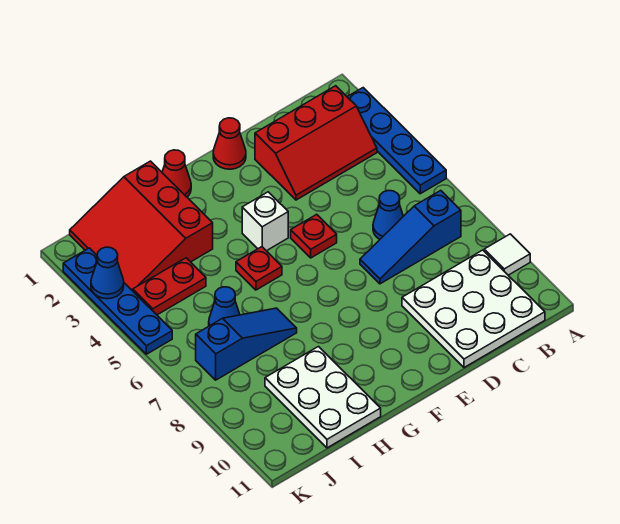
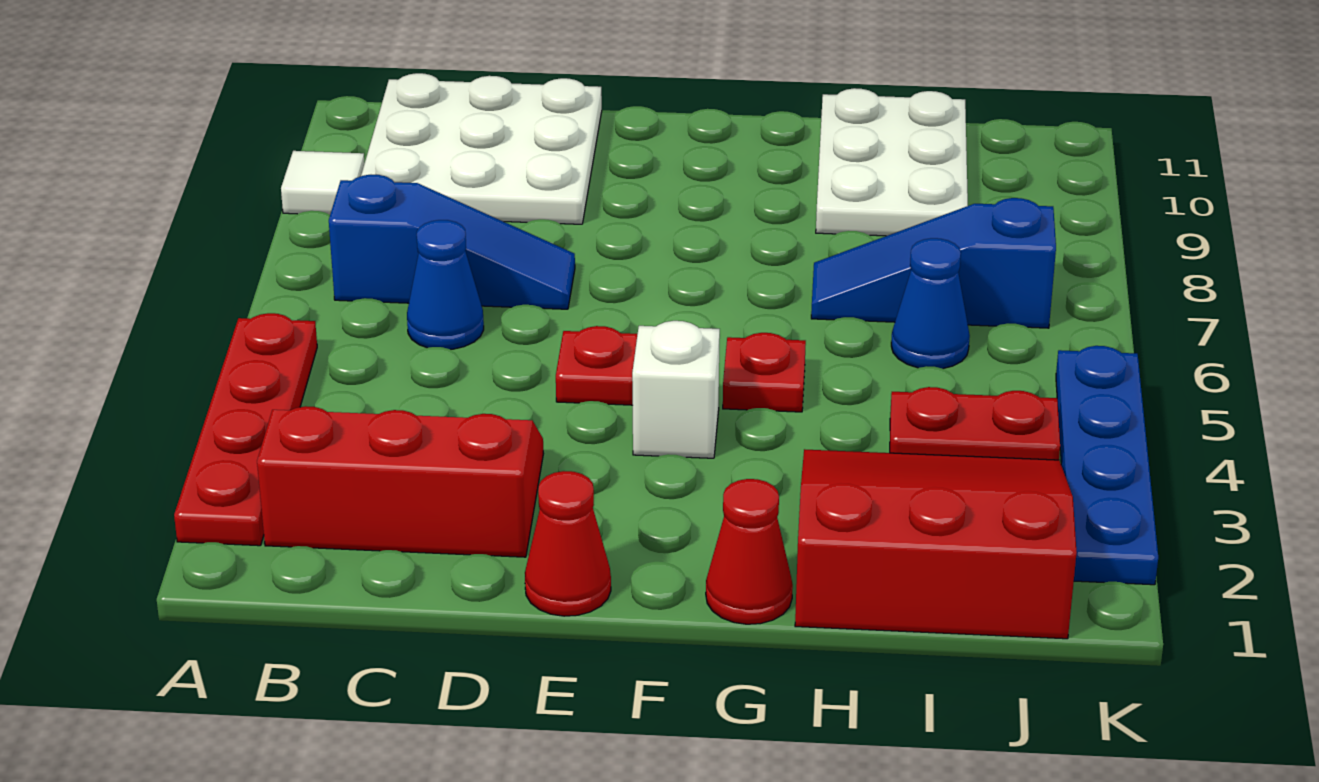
blue 1x4 plate [348,88,446,194] -> red 1x4 plate [174,313,317,546]
red 3x3 slope [70,161,213,291] -> red 3x3 slope turned to [795,449,1077,639]
blue 1x1 cone [91,247,124,299] -> none

